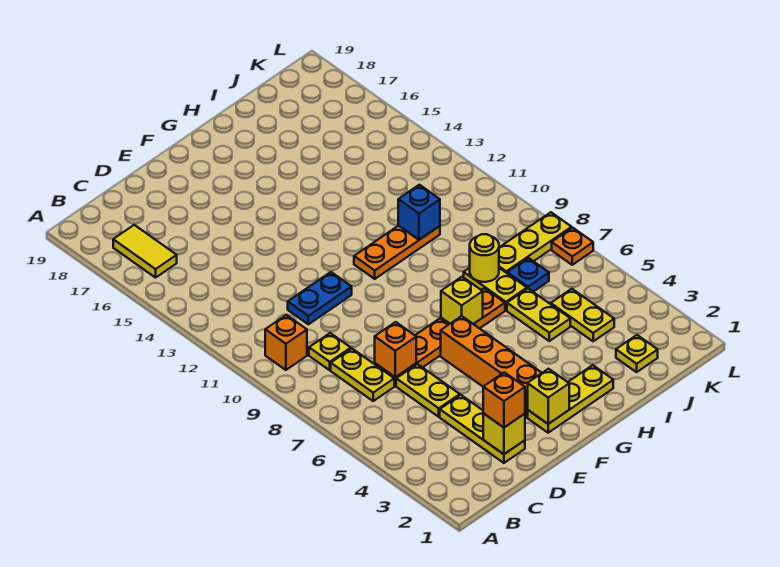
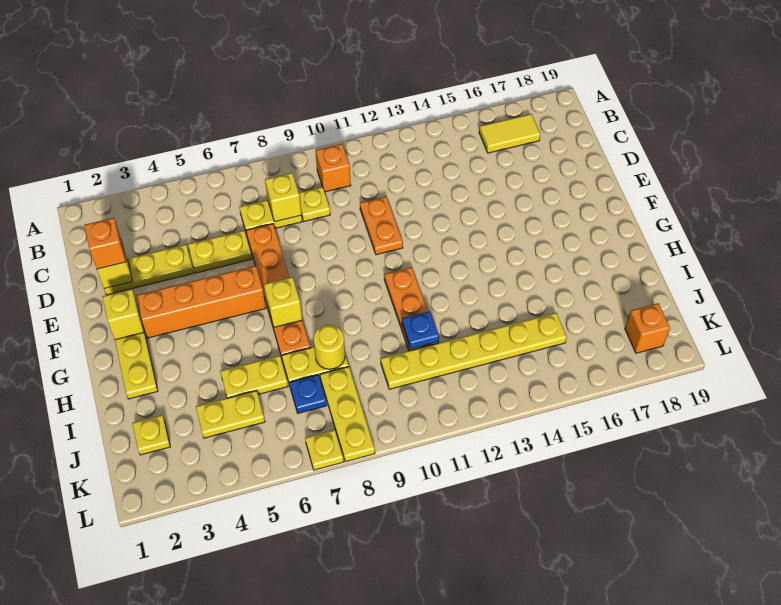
none -> yellow 1x1 brick [265,173,301,222]
orange 1x1 brick [375,322,416,377] -> orange 1x1 brick moved to [625,303,670,353]
blue 1x2 plate [288,272,352,324] -> orange 1x2 plate [360,197,403,255]
blue 1x1 brick [398,185,440,240] -> blue 1x1 plate [402,311,439,349]
none -> yellow 1x6 plate [381,313,567,389]
orange 1x1 plate [552,228,593,265] -> yellow 1x1 plate [305,430,344,470]

